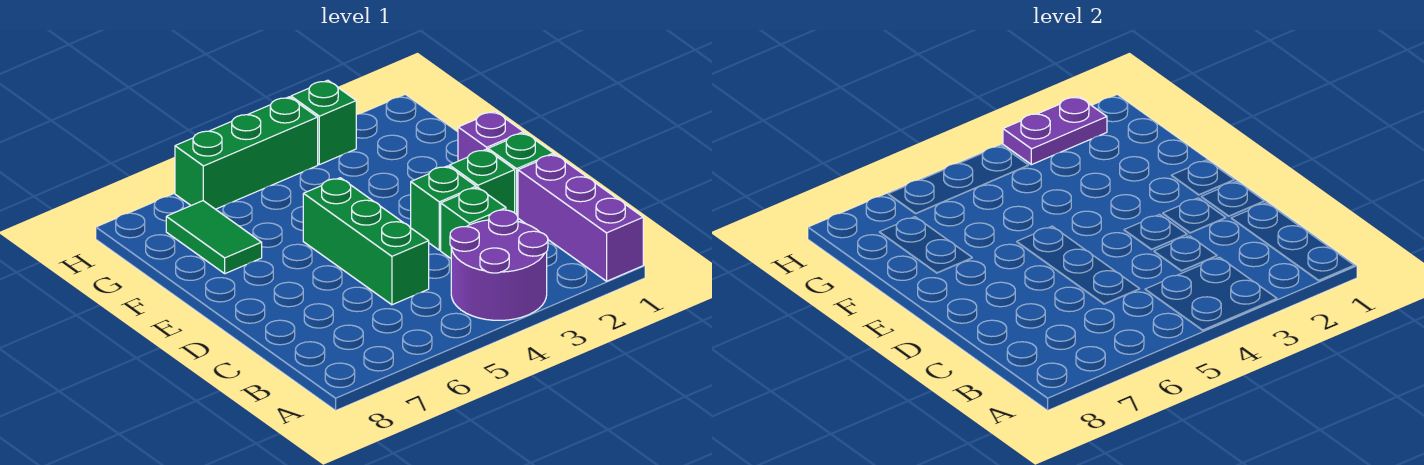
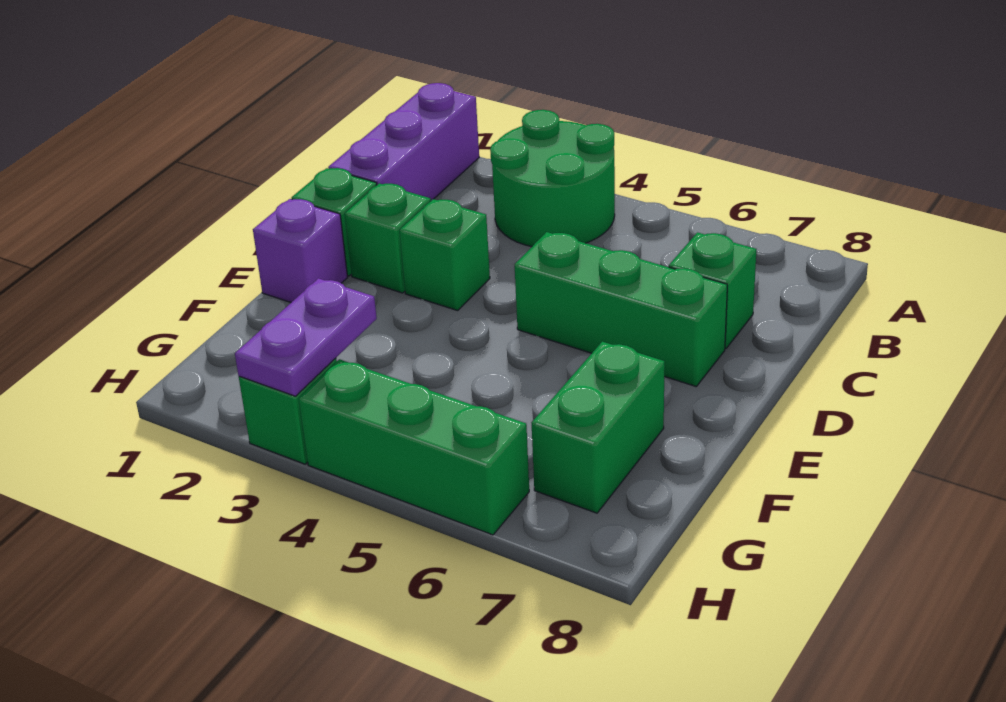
purple 2x2 round brick [450,210,548,320] -> green 2x2 round brick [490,110,615,247]
green 1x1 brick [441,187,506,258] -> green 1x1 brick moved to [669,233,757,349]
green 1x3 brick [303,178,429,305] -> green 1x3 brick turned to [515,232,727,386]
green 1x2 tile [166,201,262,274] -> green 1x2 brick [532,342,665,513]
purple 1x2 plate [1003,96,1107,165] -> purple 1x2 plate turned to [235,278,377,396]

